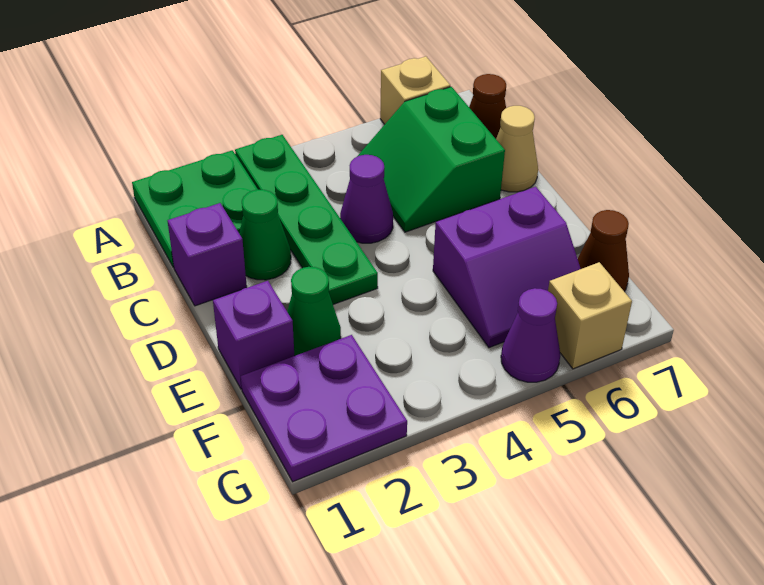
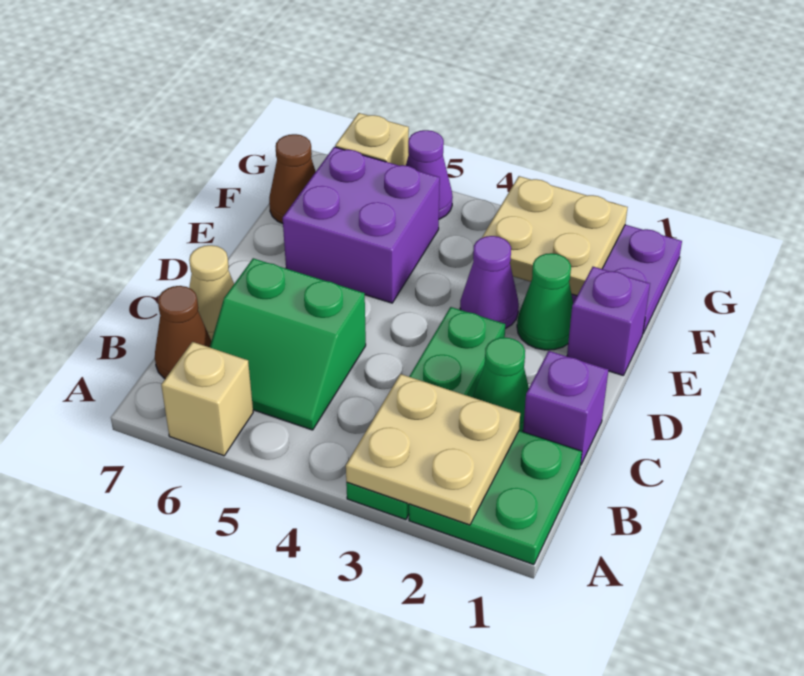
none -> tan 2x2 plate [346,374,520,525]
green 2x2 slope [357,87,505,232] -> green 2x2 slope turned to [210,258,366,430]
purple 1x1 cone [340,155,393,243] -> purple 1x1 cone moved to [460,236,519,329]
purple 2x2 slope [433,187,581,348] -> purple 2x2 brick [283,147,440,303]
none -> tan 2x2 plate [482,176,628,296]

